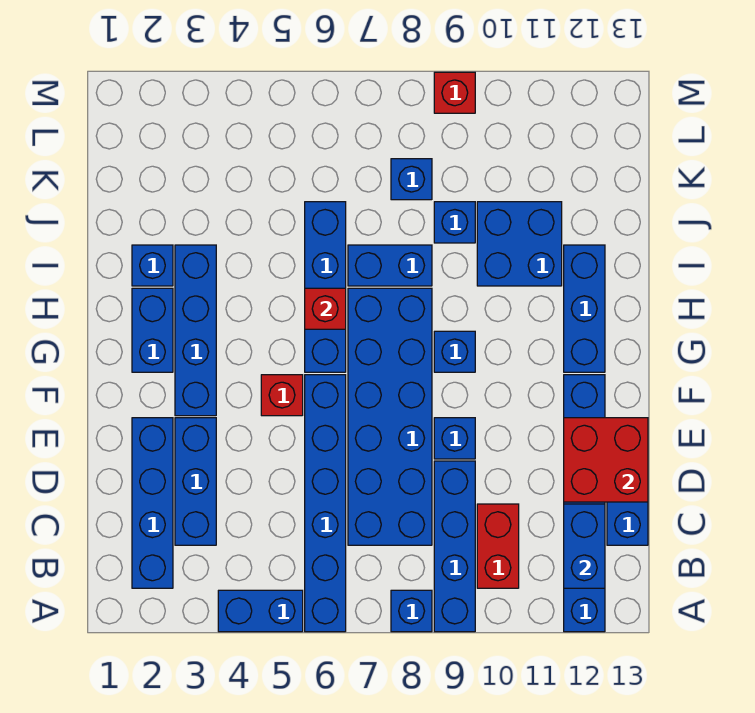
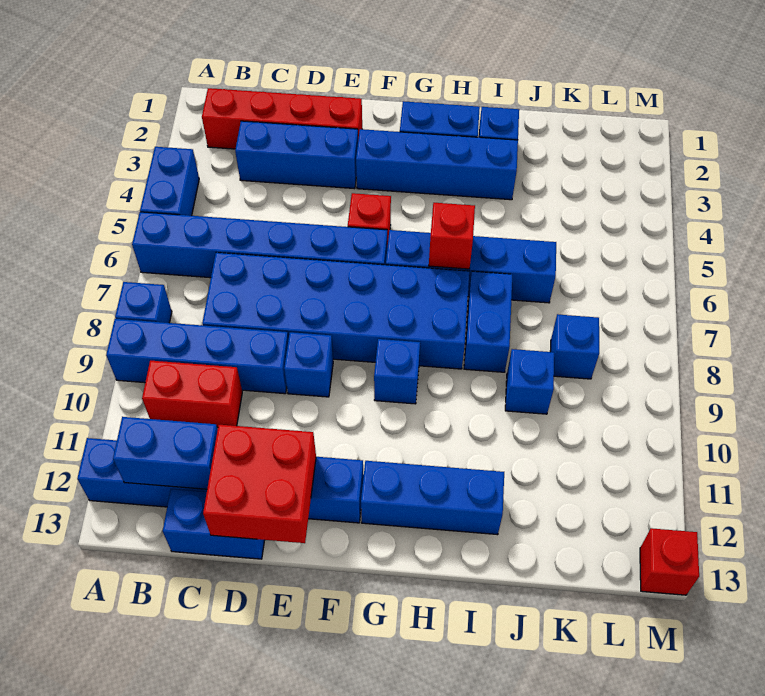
blue 1x4 brick [132,418,173,588] -> red 1x4 brick [202,88,362,149]
blue 2x2 brick [477,202,562,286] -> none
red 1x1 brick [434,72,475,113] -> red 1x1 brick moved to [640,528,699,595]

